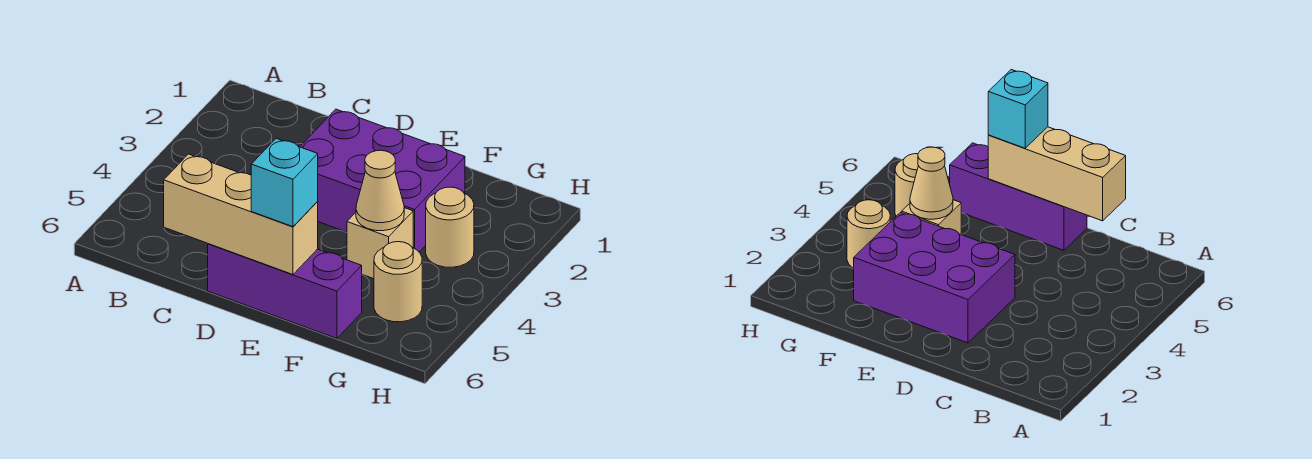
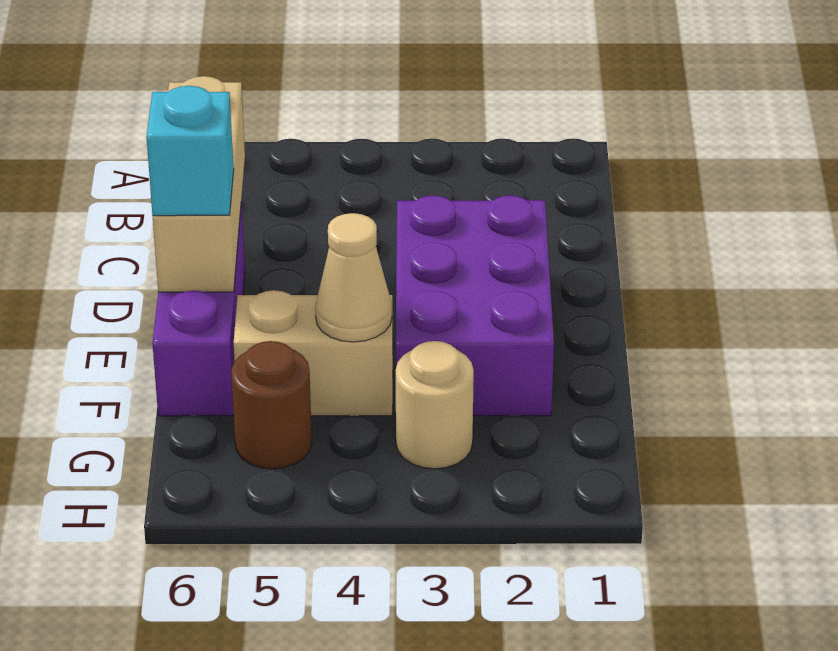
tan 1x1 brick [347,208,413,279] -> tan 1x2 brick [234,290,393,416]
tan 1x1 round brick [374,242,422,322] -> brown 1x1 round brick [231,341,312,469]

